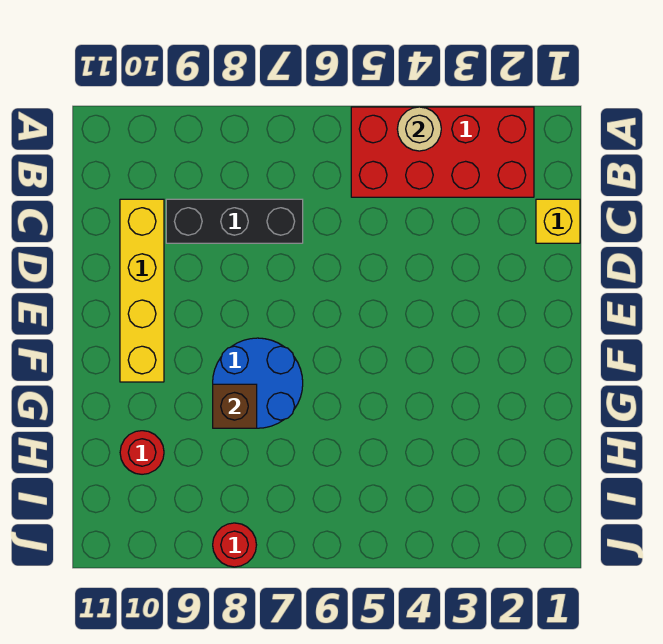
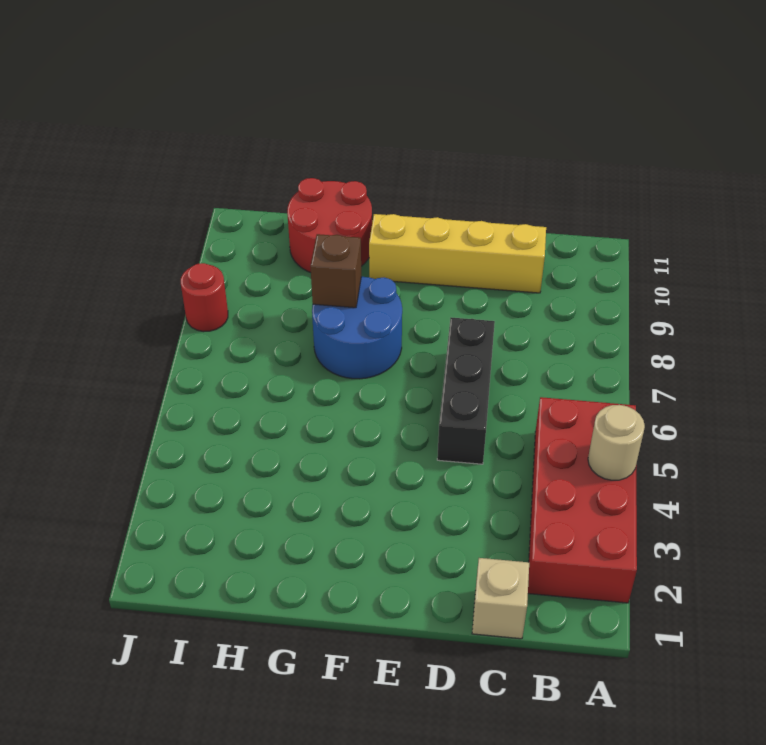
yellow 1x1 brick [536,199,580,243] -> tan 1x1 brick [472,558,529,639]
black 1x3 brick [166,199,303,243] -> black 1x3 brick moved to [437,318,495,464]
red 1x1 round brick [120,431,164,474] -> red 2x2 round brick [287,178,372,272]

